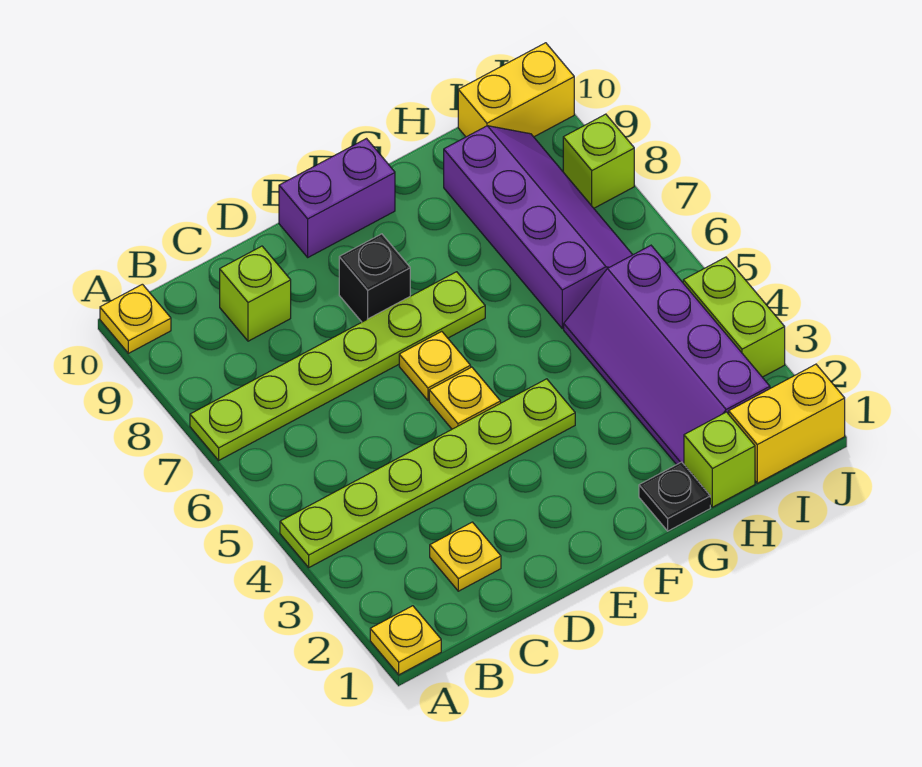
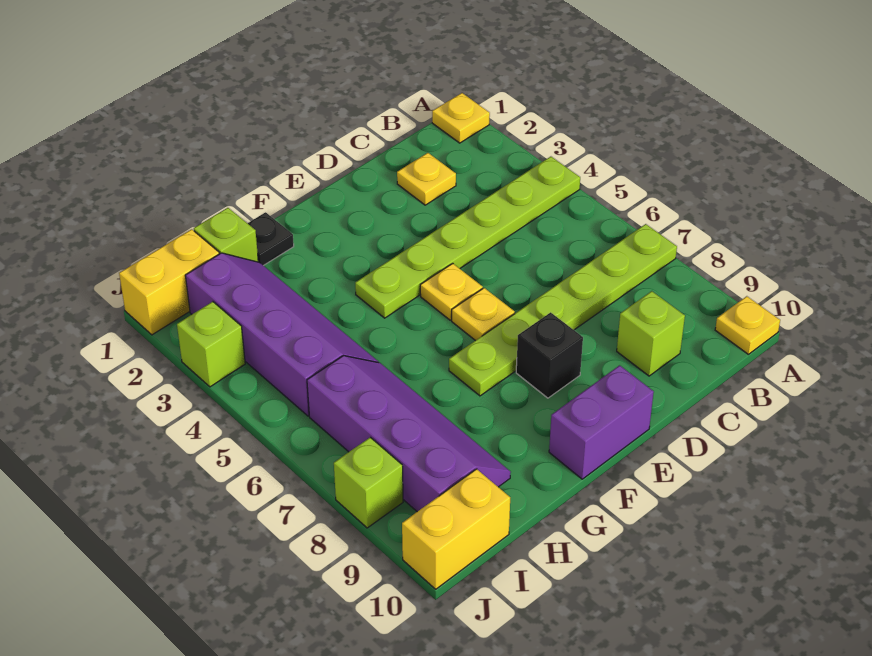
purple 2x4 slope [444,126,633,329] -> purple 2x4 slope turned to [307,356,511,512]
lime 1x2 brick [683,257,785,377] -> lime 1x1 brick [177,302,245,387]

